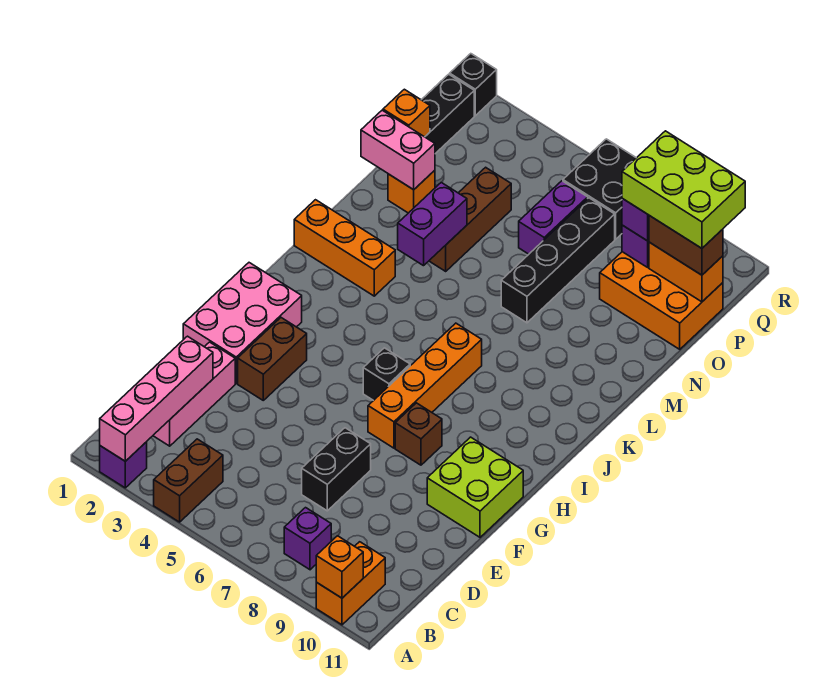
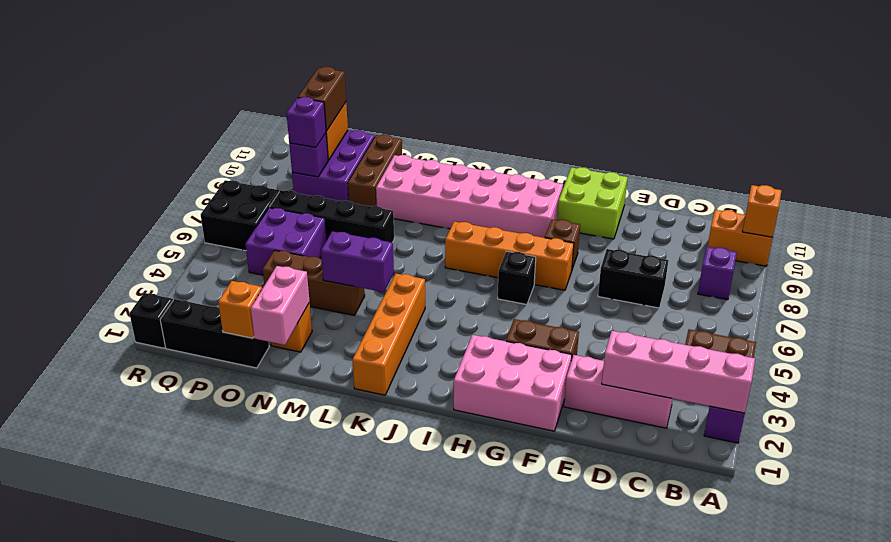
none -> pink 2x6 brick [376,155,563,238]
orange 1x3 brick [294,200,395,296] -> orange 1x4 brick [352,274,425,395]
none -> brown 1x3 brick [348,135,402,207]
purple 1x2 brick [519,181,588,254] -> purple 2x2 brick [245,208,327,275]
orange 2x3 brick [600,252,723,349] -> purple 2x3 brick [292,130,375,201]
lime 2x3 brick [622,131,745,248] -> none

